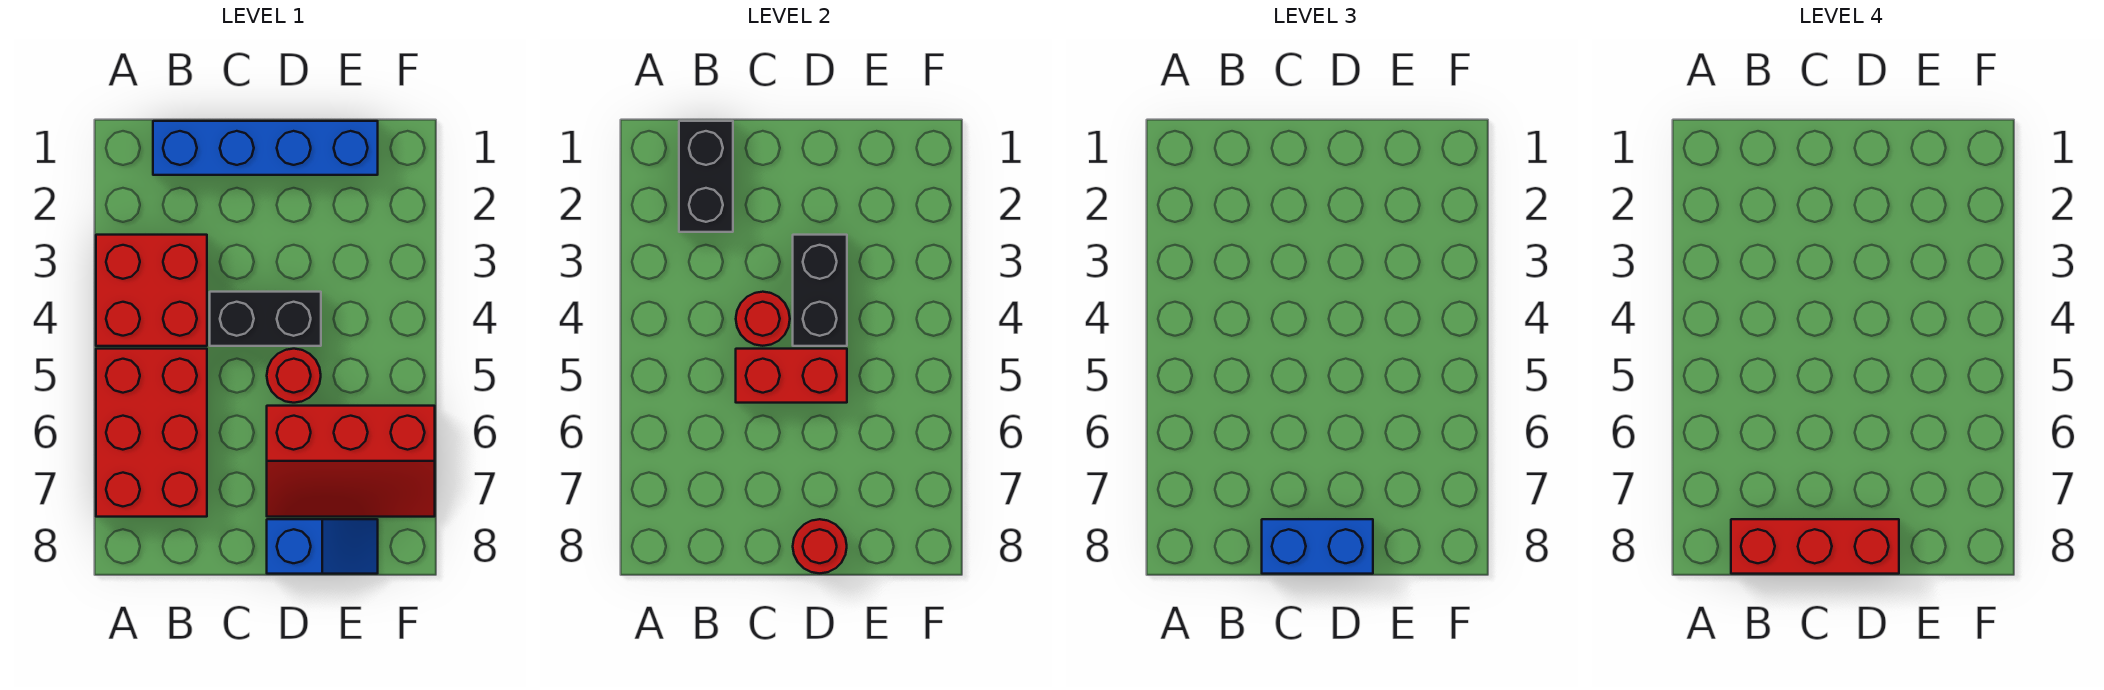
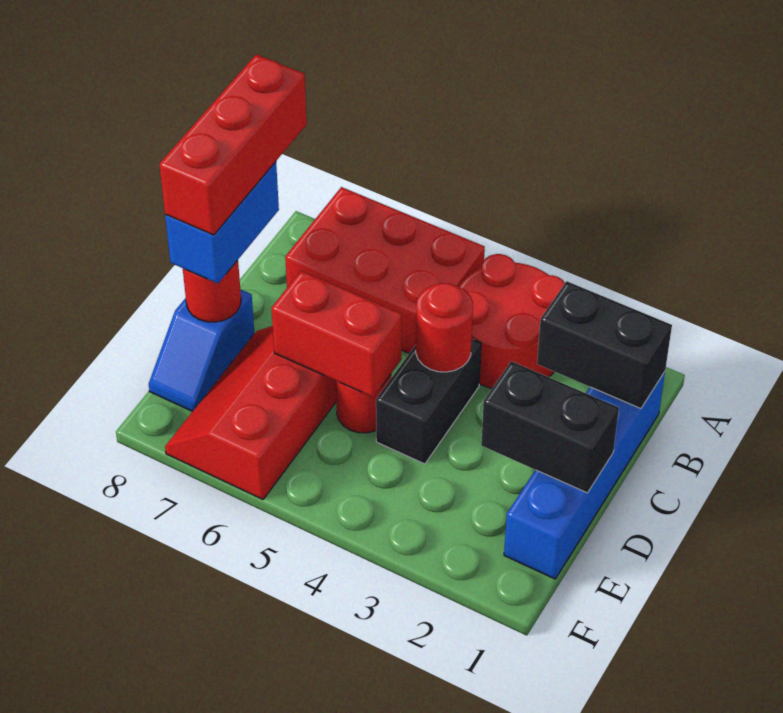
red 2x2 brick [96,235,207,346] -> red 2x2 round brick [459,254,565,388]
red 1x2 brick [736,349,847,403] -> red 1x2 brick turned to [271,271,402,397]
black 1x2 brick [793,235,847,346] -> black 1x2 brick moved to [481,361,619,493]

